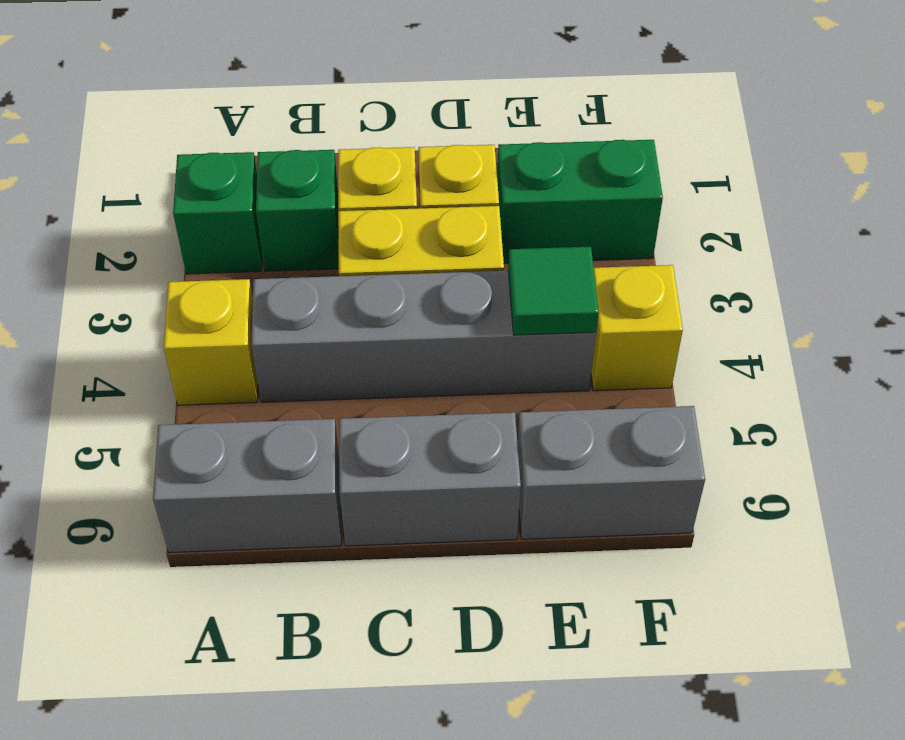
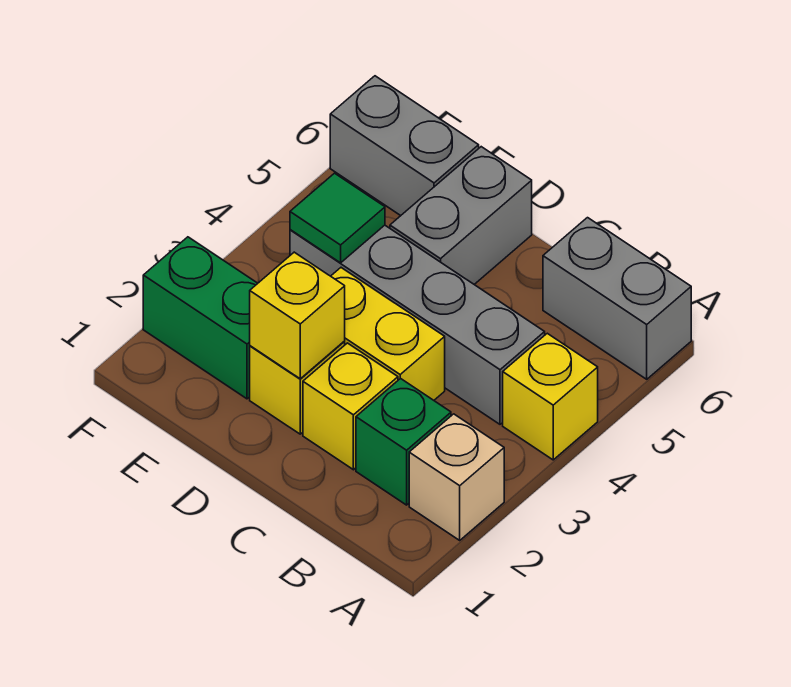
green 1x1 brick [173,152,262,274] -> tan 1x1 brick [409,414,504,540]
grey 1x2 brick [339,412,521,546] -> grey 1x2 brick turned to [390,147,532,284]
yellow 1x1 brick [591,265,683,391] -> yellow 1x1 brick moved to [250,252,345,379]

